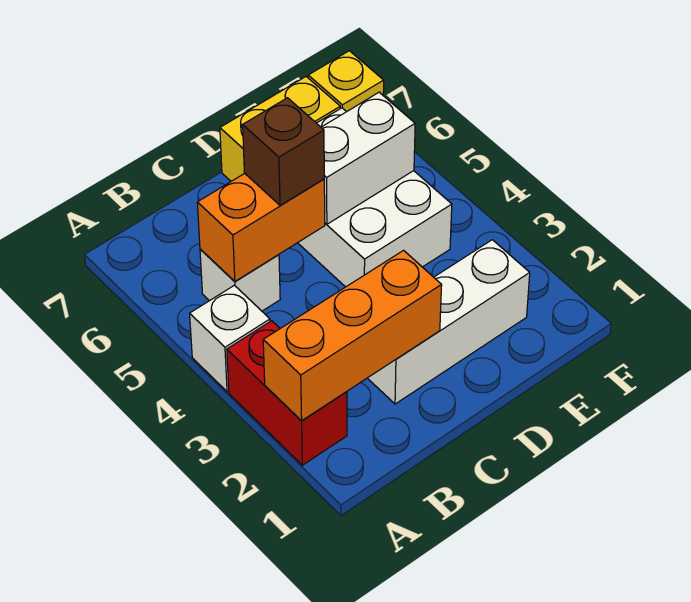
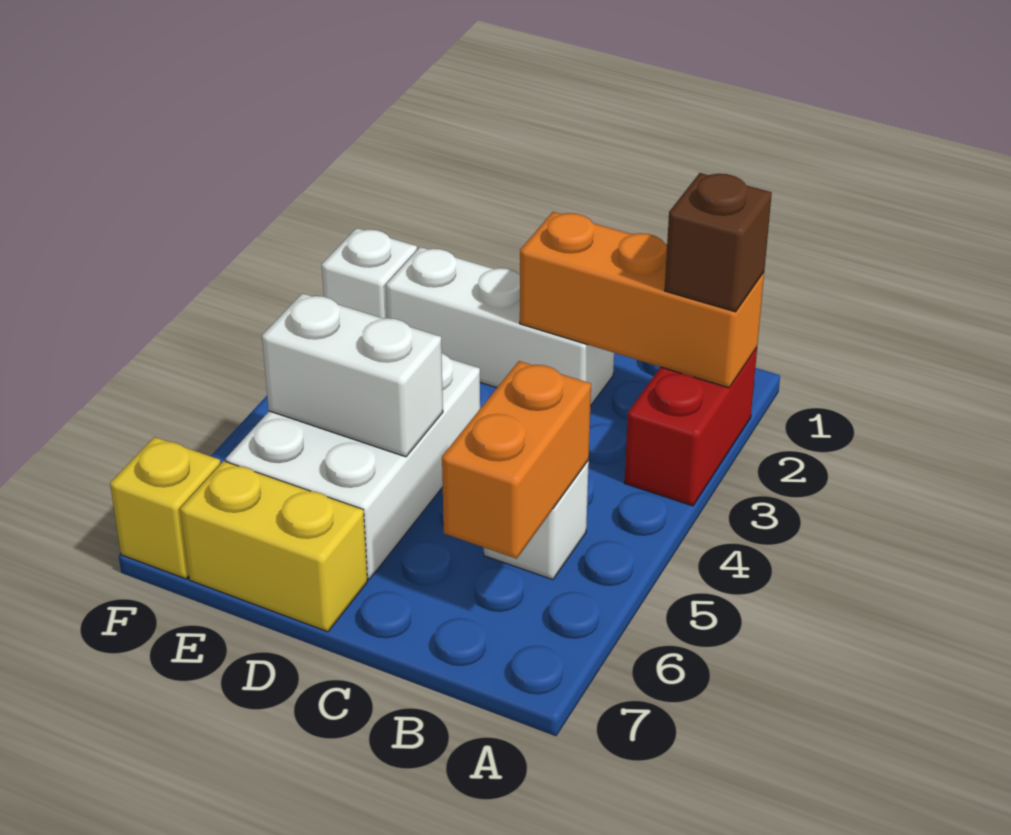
white 1x1 brick [190,285,270,392] -> white 1x1 brick moved to [322,228,417,319]
orange 1x2 brick [197,173,325,281] -> orange 1x2 brick turned to [442,361,591,559]
brown 1x1 brick [243,98,324,205] -> brown 1x1 brick moved to [665,173,772,312]

